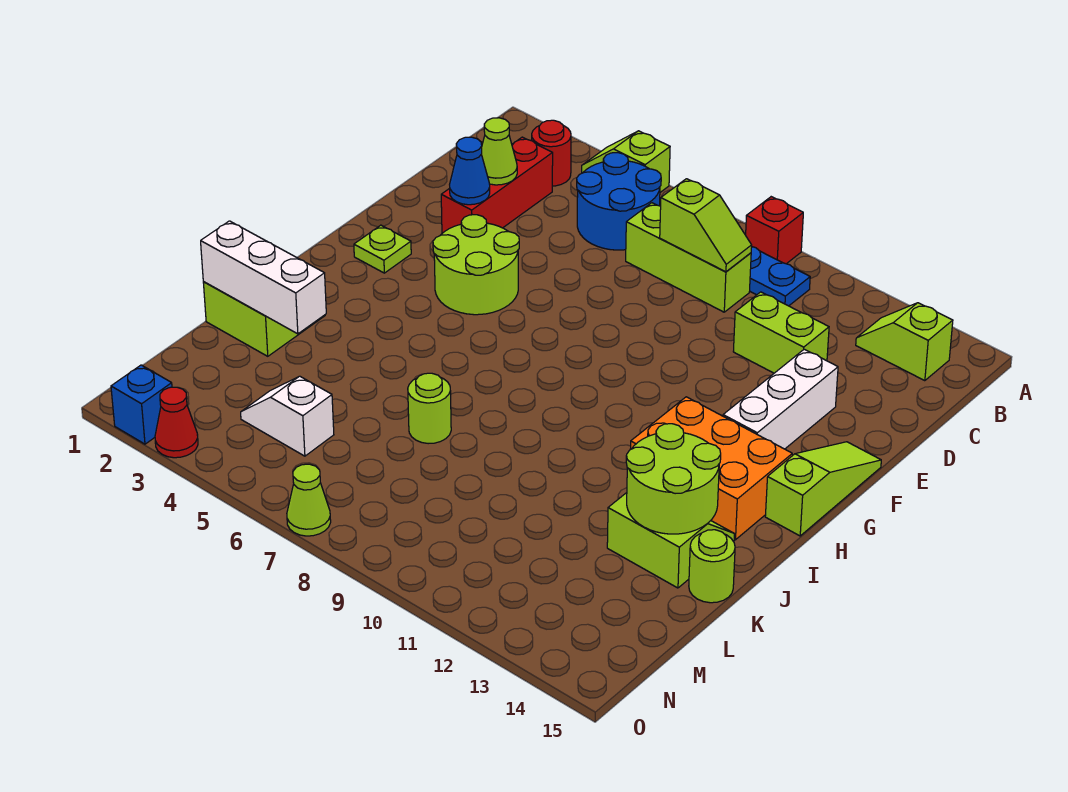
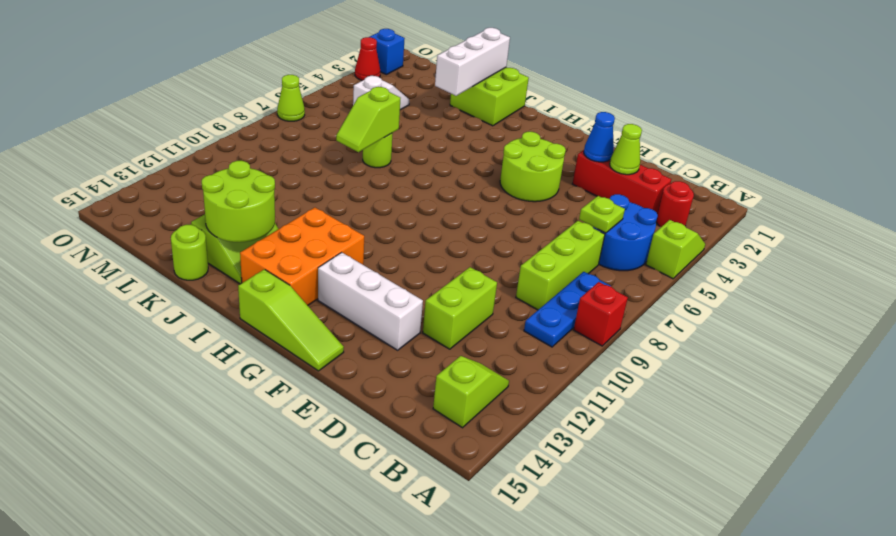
lime 1x2 slope [660,179,752,272] -> lime 1x2 slope moved to [336,87,400,152]
lime 1x1 plate [354,225,411,273] -> lime 1x1 plate moved to [579,196,625,233]

